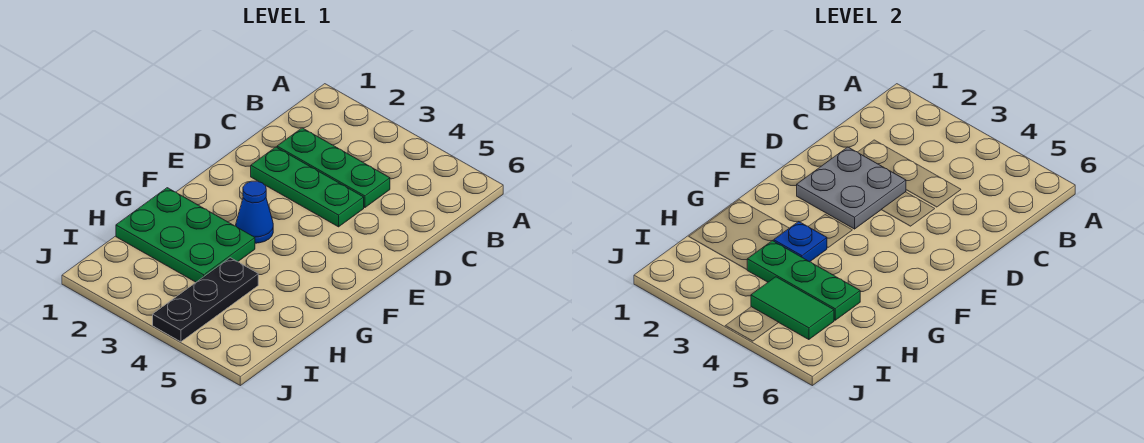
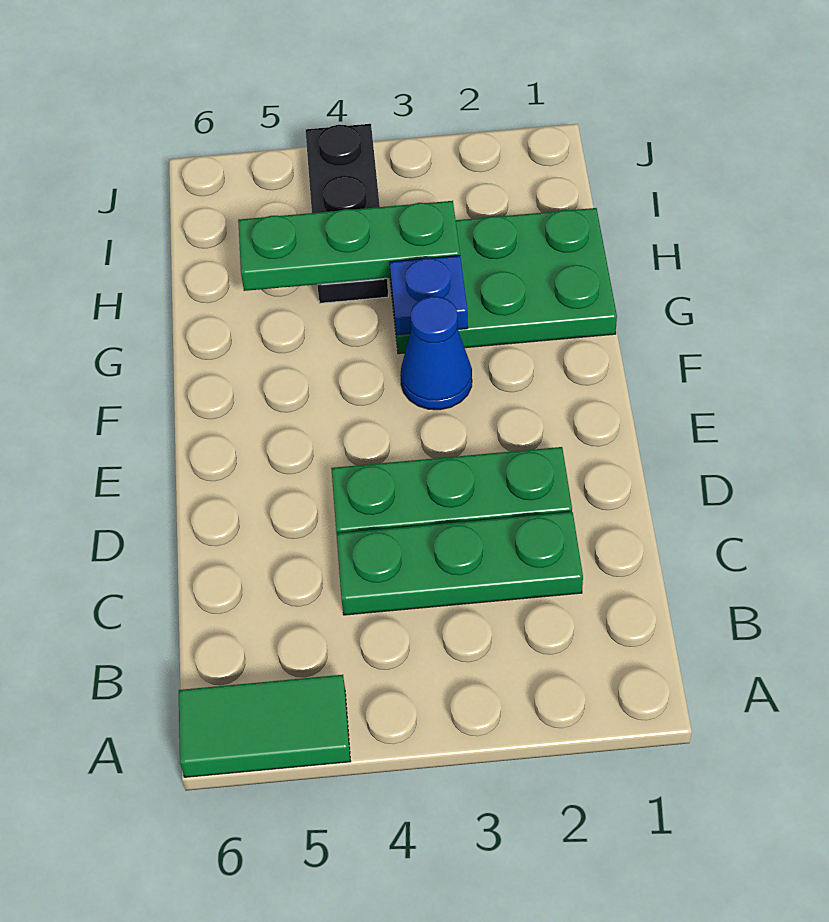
grey 2x2 plate [797,147,906,229] -> none
green 1x2 tile [751,277,834,340] -> green 1x2 tile moved to [179,675,351,777]

